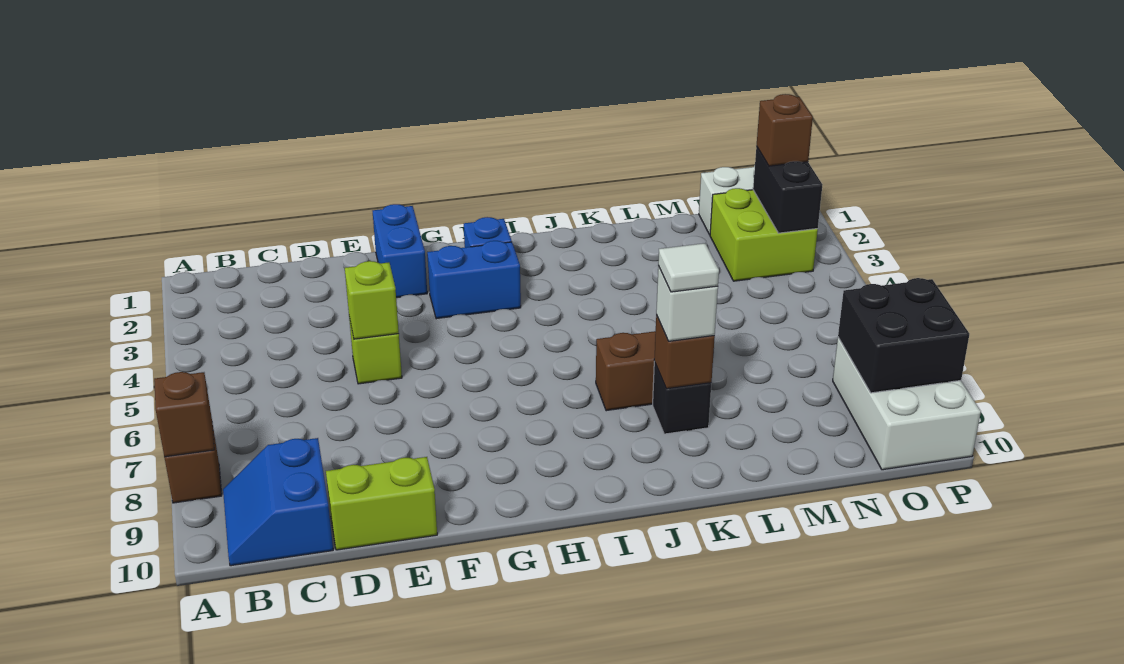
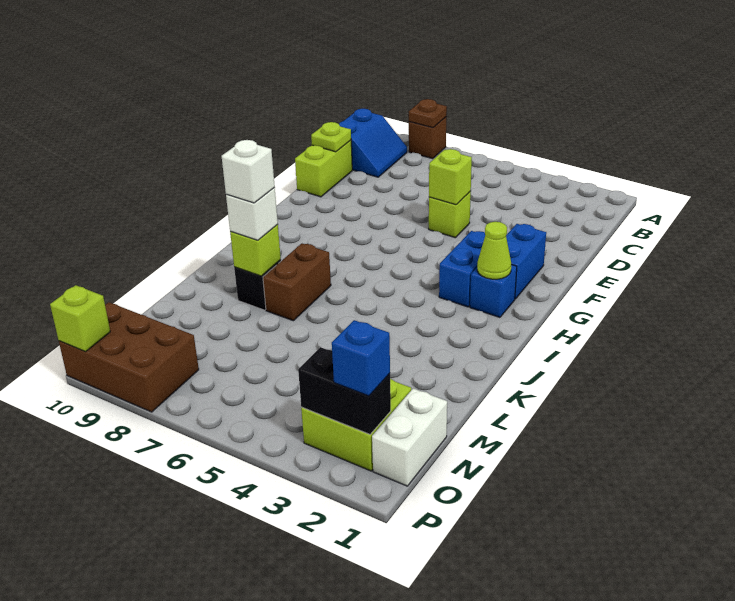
brown 1x1 brick [154,372,214,457] -> brown 1x1 plate [409,99,447,128]
blue 2x2 slope [223,438,333,566] -> blue 2x2 slope turned to [339,109,407,177]
none -> lime 1x1 plate [311,122,351,152]
blue 1x2 brick [373,204,427,298] -> blue 1x2 brick turned to [506,224,546,299]
none -> lime 1x1 cone [477,222,511,279]
brown 1x1 brick [654,315,715,389] -> lime 1x1 brick [230,224,281,276]
white 1x1 tile [658,243,719,292] -> white 1x1 brick [222,140,275,203]
brown 1x1 brick [756,94,813,166] -> blue 1x1 brick [332,320,390,396]
white 2x3 brick [833,338,981,470] -> brown 2x3 brick [59,302,199,412]
black 2x2 brick [838,278,969,393] -> none
none -> lime 1x1 brick [50,285,110,352]

